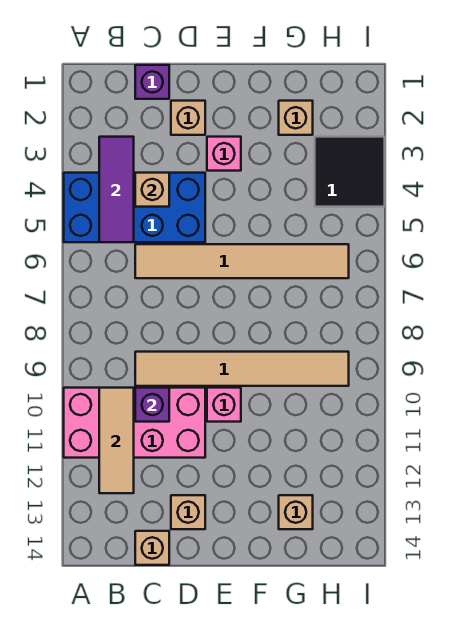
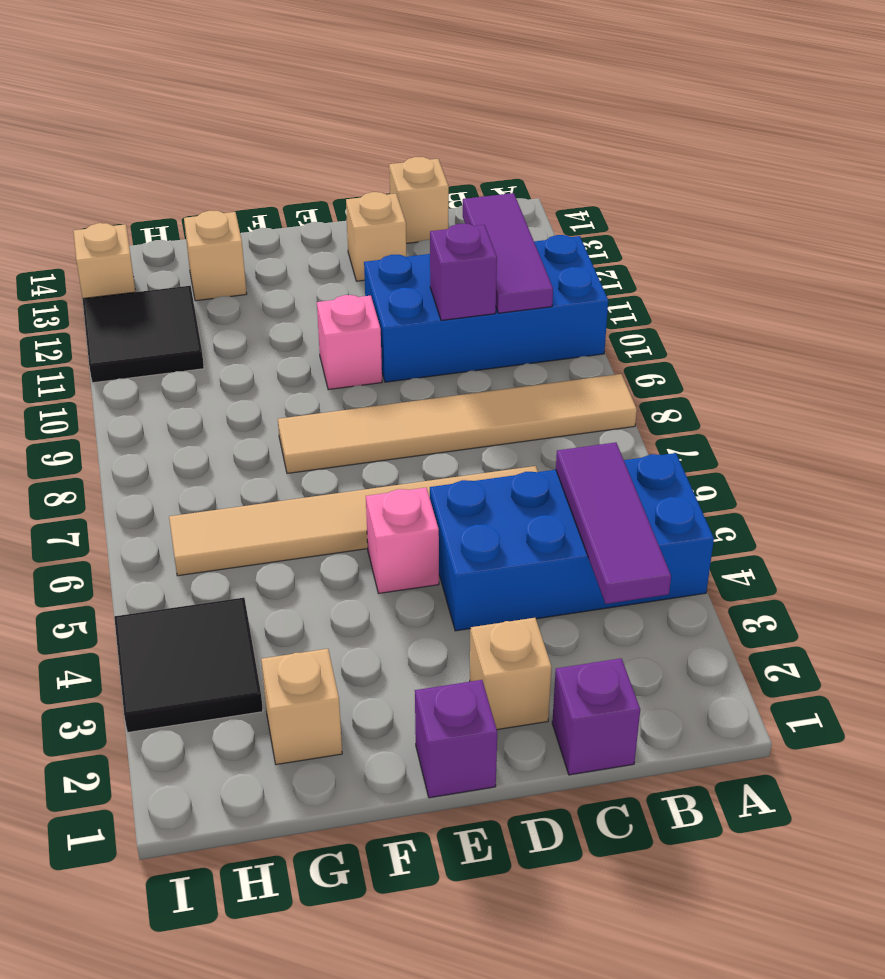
pink 2x4 brick [64,388,205,458] -> blue 2x4 brick [364,235,608,382]
tan 1x3 tile [99,388,134,493] -> purple 1x3 tile [463,193,553,313]
tan 1x1 brick [135,173,169,207] -> tan 1x1 brick moved to [73,223,135,298]
tan 1x6 tile [135,352,349,386] -> tan 1x6 tile moved to [278,374,637,473]
none -> purple 1x1 brick [415,680,497,798]
pink 1x1 brick [207,137,241,171] -> pink 1x1 brick moved to [366,488,439,593]
none -> black 2x2 tile [82,286,204,383]

